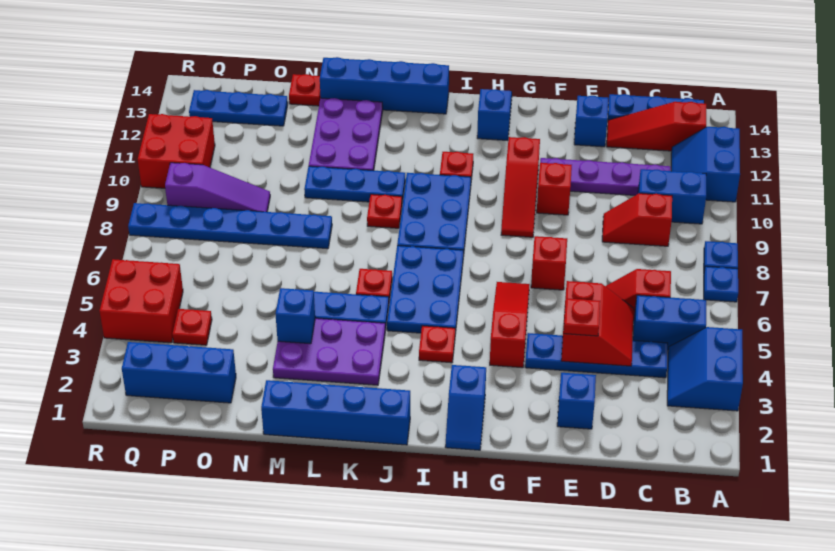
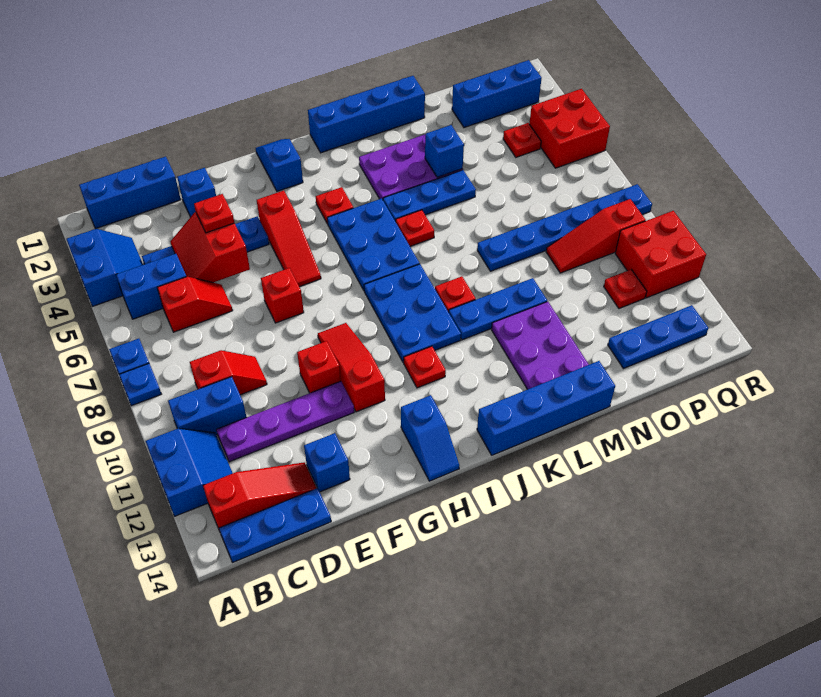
none -> blue 1x3 brick [79,157,181,229]
red 1x1 plate [289,74,321,106] -> red 1x1 plate moved to [604,270,647,309]
purple 1x3 slope [165,163,270,212] -> red 1x3 slope [546,199,646,273]

